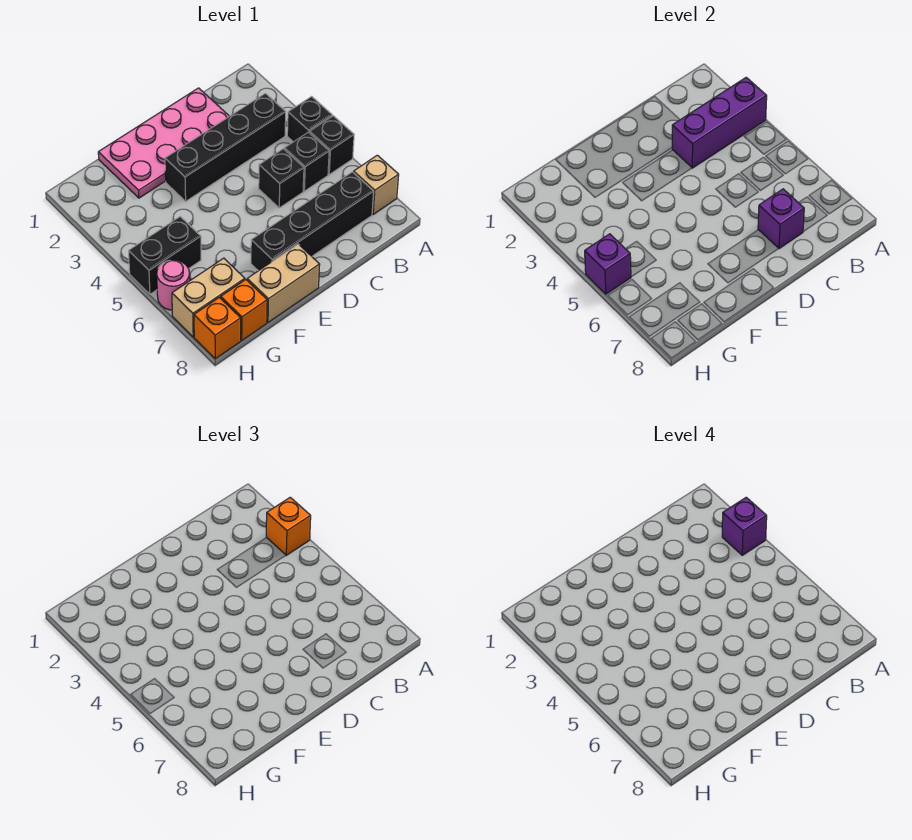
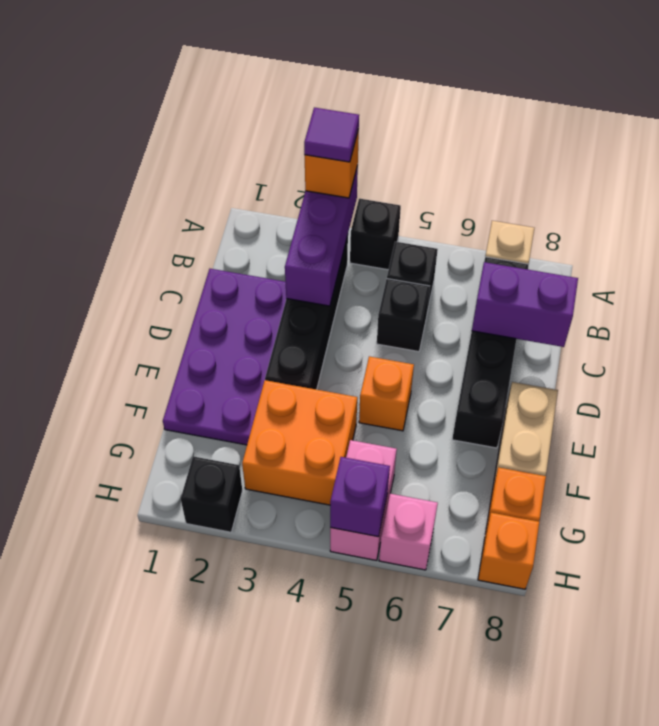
purple 1x1 brick [722,497,767,555] -> purple 1x1 tile [304,108,359,162]
black 1x1 brick [310,116,354,174] -> black 1x1 brick moved to [181,456,242,532]
pink 2x4 plate [98,88,229,198] -> purple 2x4 plate [163,269,286,445]
purple 1x1 brick [758,189,804,249] -> purple 1x2 brick [472,262,578,347]
none -> orange 1x1 brick [359,356,414,431]
none -> orange 2x2 brick [242,380,357,505]
black 1x2 brick [129,217,201,294] -> pink 1x2 brick [330,440,397,560]
tan 1x2 brick [172,258,245,337] -> none
pink 1x1 round brick [157,260,190,310] -> pink 1x1 brick [379,494,438,570]

